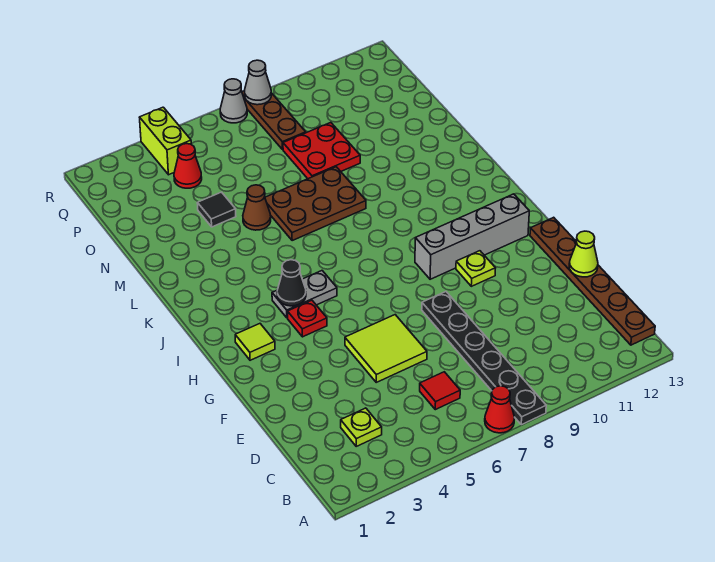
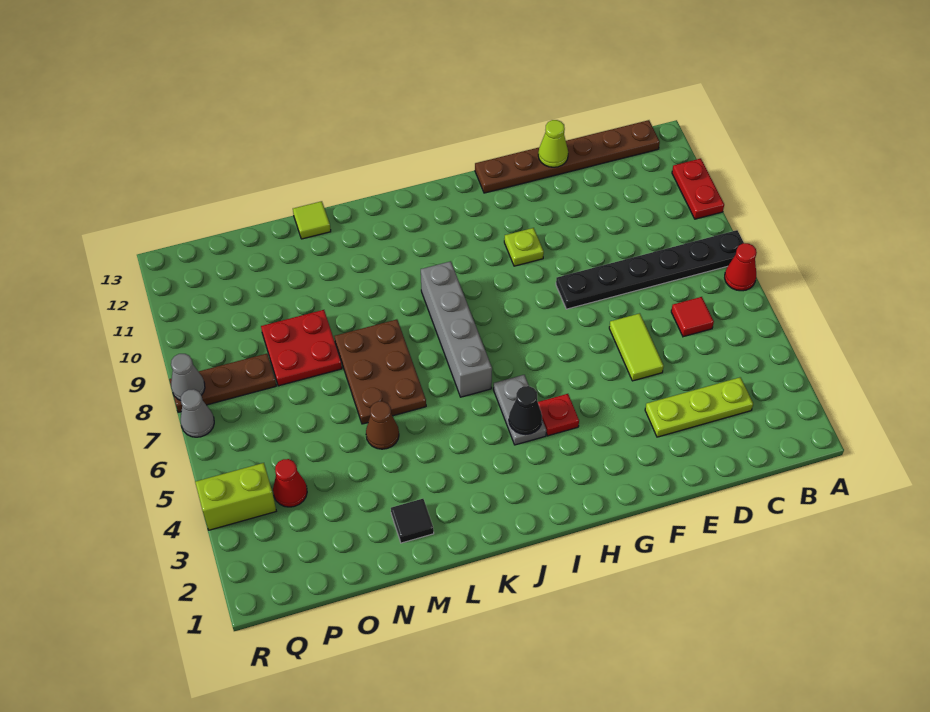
none -> red 1x2 plate [672,159,724,219]
lime 1x1 plate [341,408,382,446] -> lime 1x3 plate [645,377,753,437]
lime 2x2 tile [345,315,427,382] -> lime 1x2 tile [609,313,664,381]
lime 1x1 tile [235,324,275,360] -> lime 1x1 tile moved to [293,201,331,239]
grey 1x4 brick [415,194,529,279] -> grey 1x4 brick moved to [421,261,492,397]
black 1x1 tile [197,192,236,227] -> black 1x1 tile moved to [391,499,434,543]

